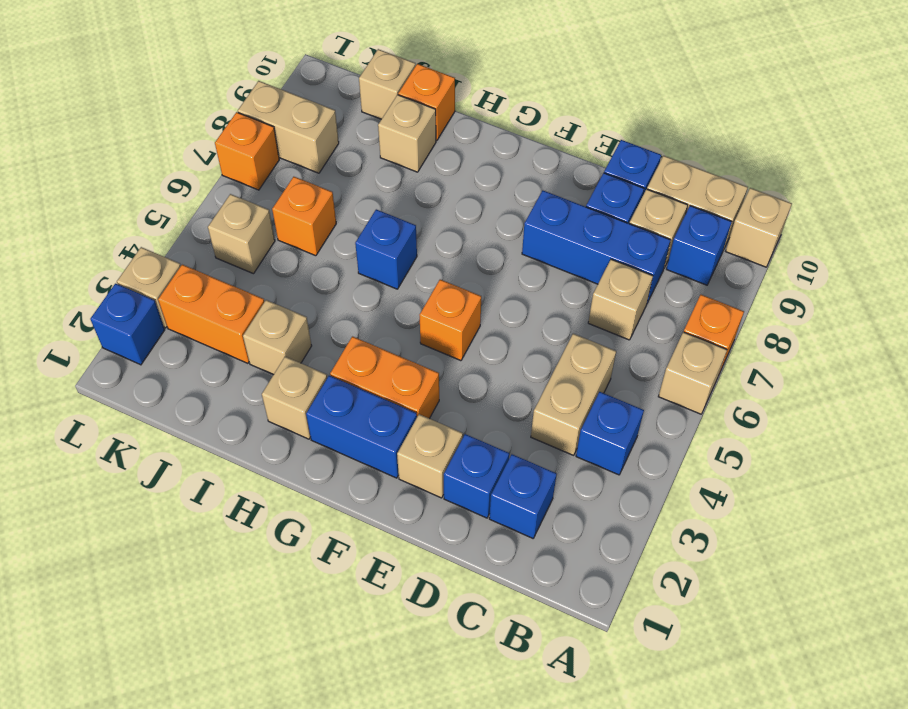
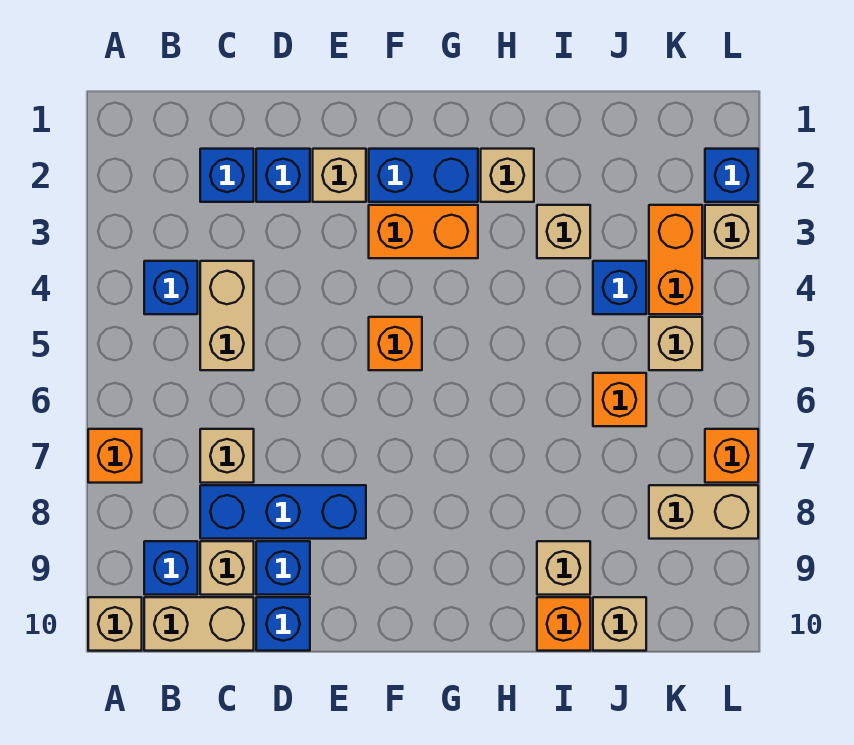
tan 1x1 brick [658,332,727,414] -> none
blue 1x1 brick [355,209,417,289] -> blue 1x1 brick moved to [593,261,646,314]
orange 1x2 brick [158,265,264,363] -> orange 1x2 brick turned to [649,205,702,314]

